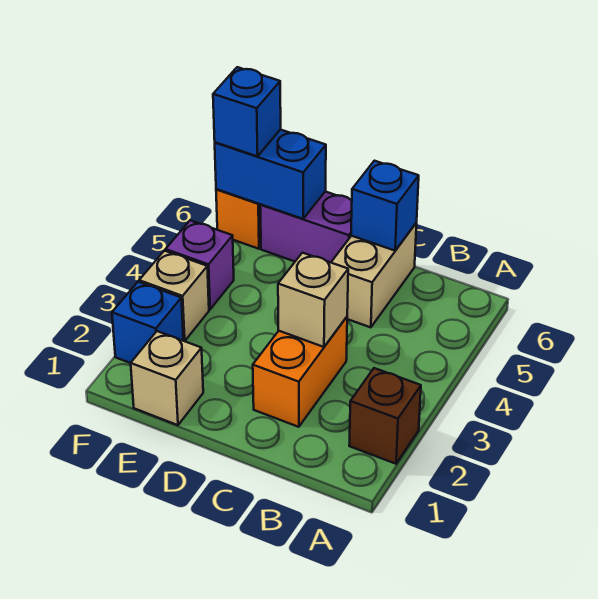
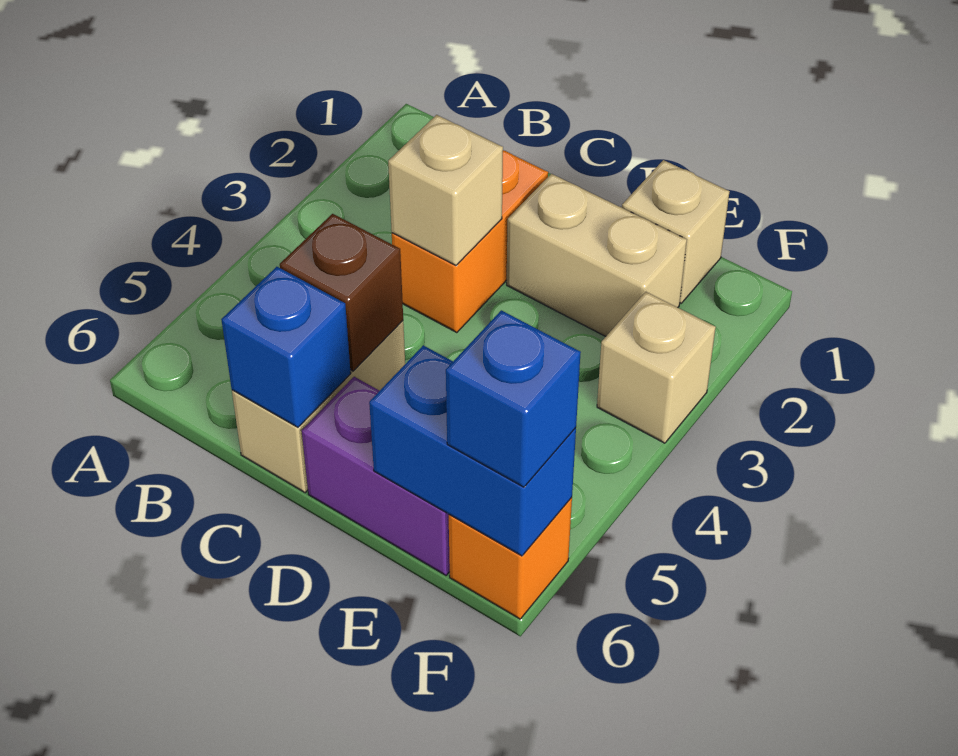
brown 1x1 brick [349,368,421,464] -> brown 1x1 brick moved to [280,214,403,371]
none -> tan 1x2 brick [507,174,687,336]
blue 1x1 brick [112,282,183,363] -> none
purple 1x1 brick [166,220,234,309] -> none

